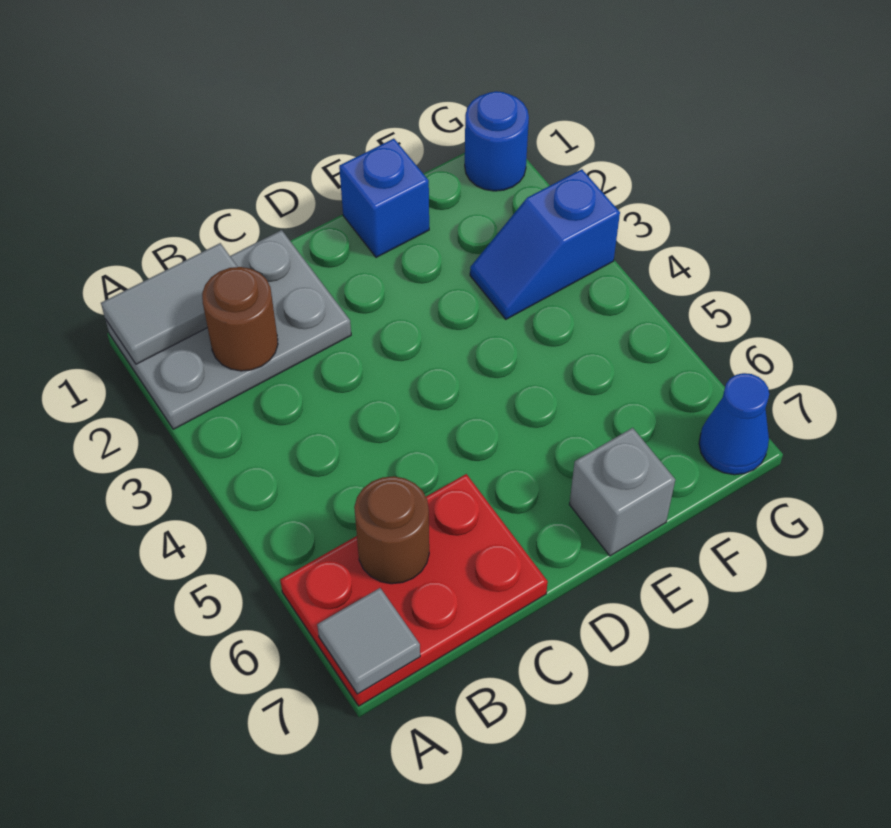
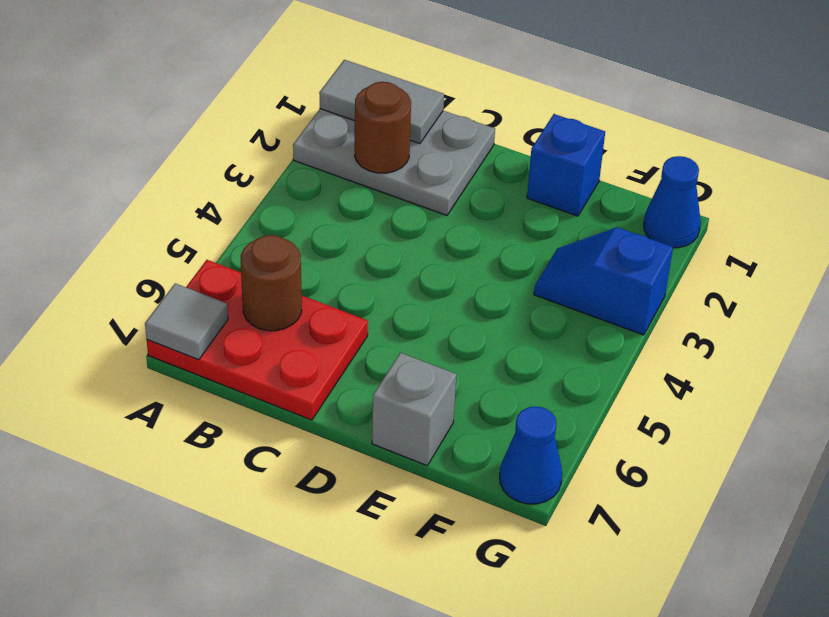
blue 1x1 round brick [465,91,529,191] -> blue 1x1 cone [644,156,701,248]

